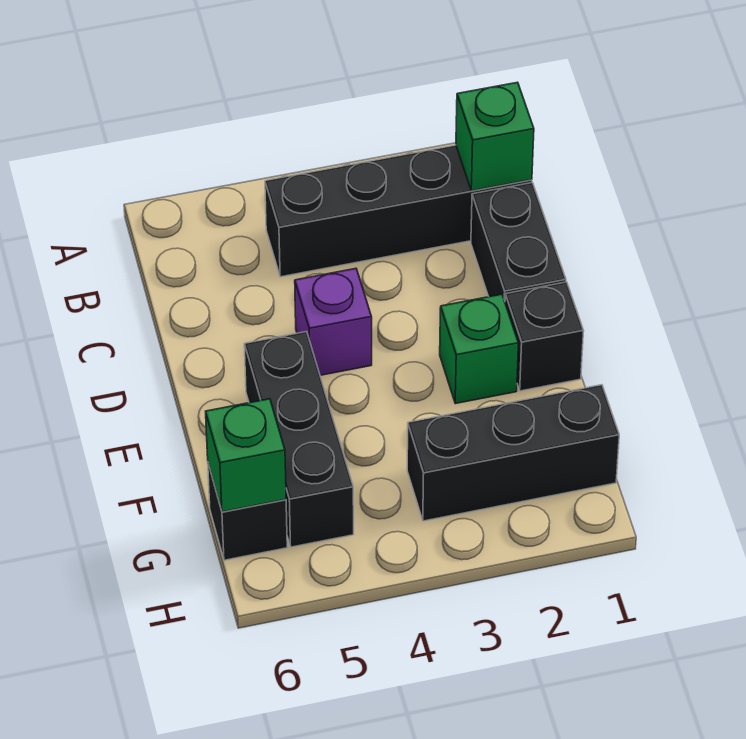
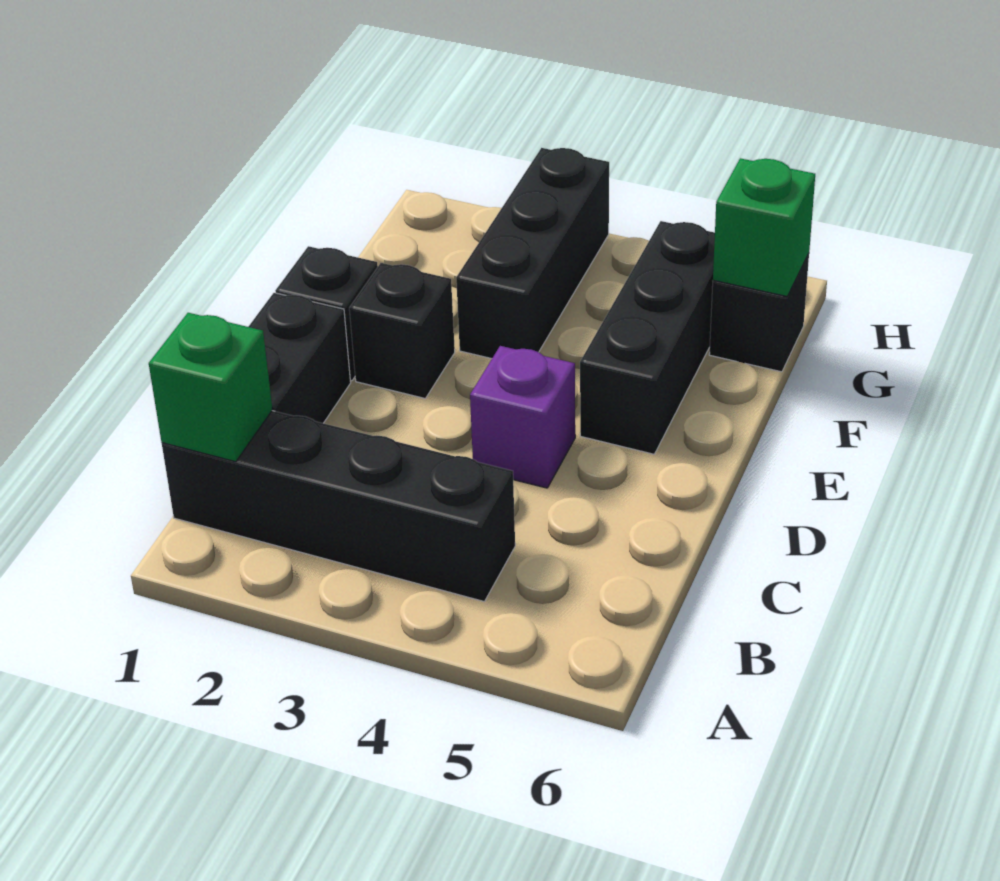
green 1x1 brick [440,294,518,404] -> black 1x1 brick [349,263,455,398]
black 1x3 brick [407,385,619,521] -> black 1x3 brick turned to [456,148,609,359]

